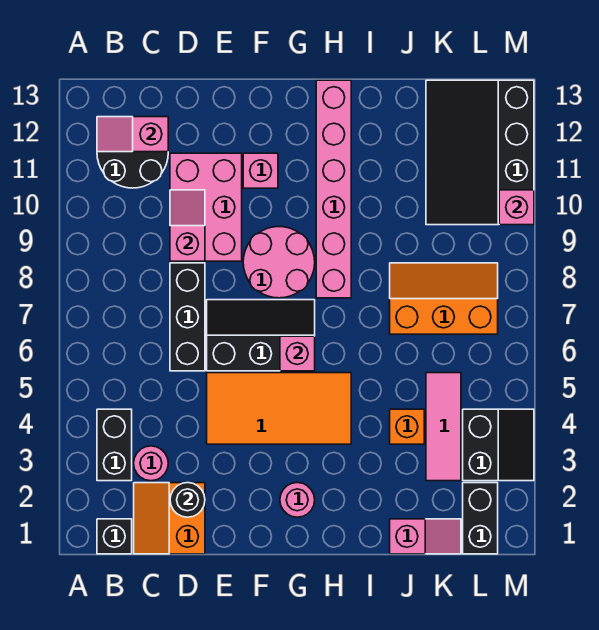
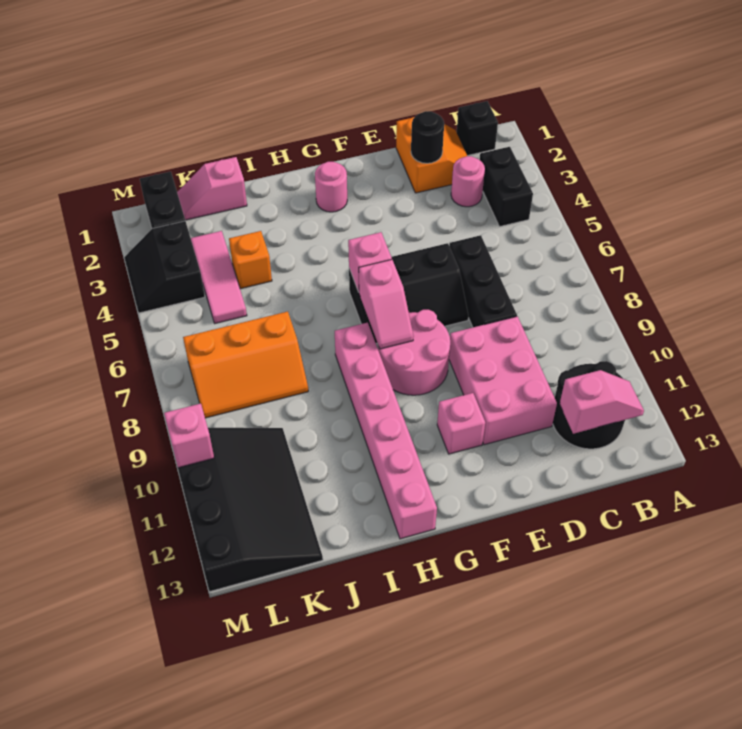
pink 1x2 slope [170,190,205,261] -> pink 1x2 slope moved to [359,260,414,349]
orange 2x4 tile [207,373,351,444] -> none

